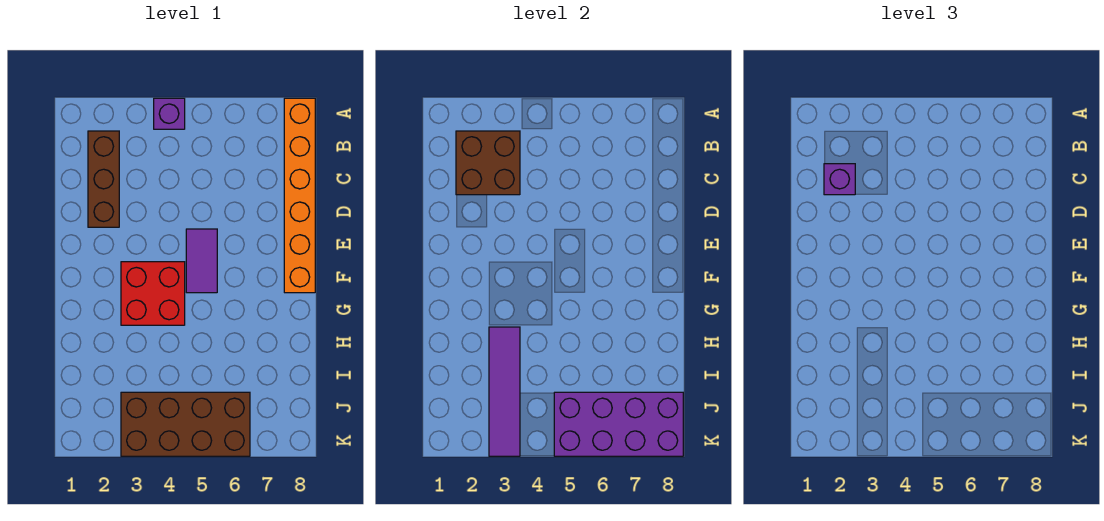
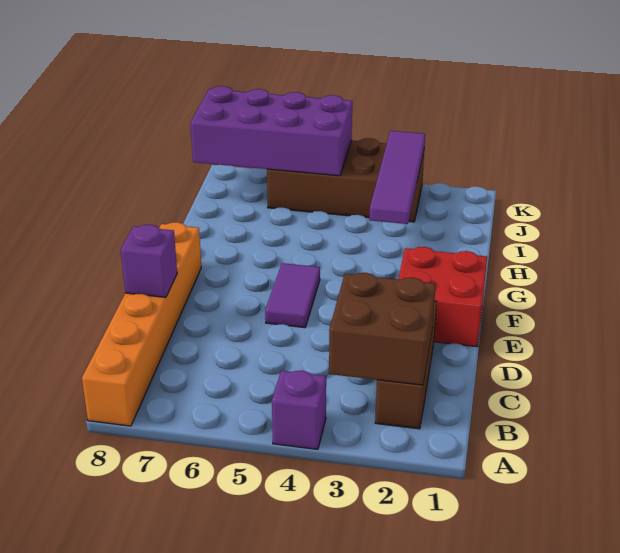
purple 1x1 brick [824,164,855,195] -> purple 1x1 brick moved to [121,225,177,297]
red 2x2 brick [121,262,185,325] -> red 2x2 brick moved to [398,247,487,347]

